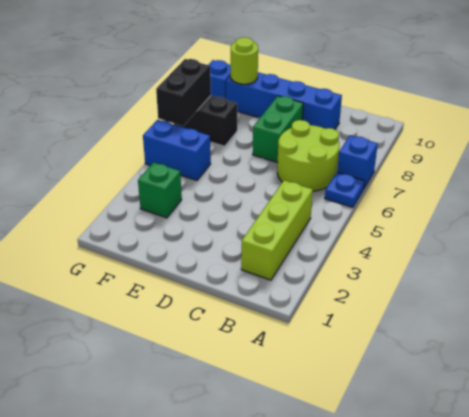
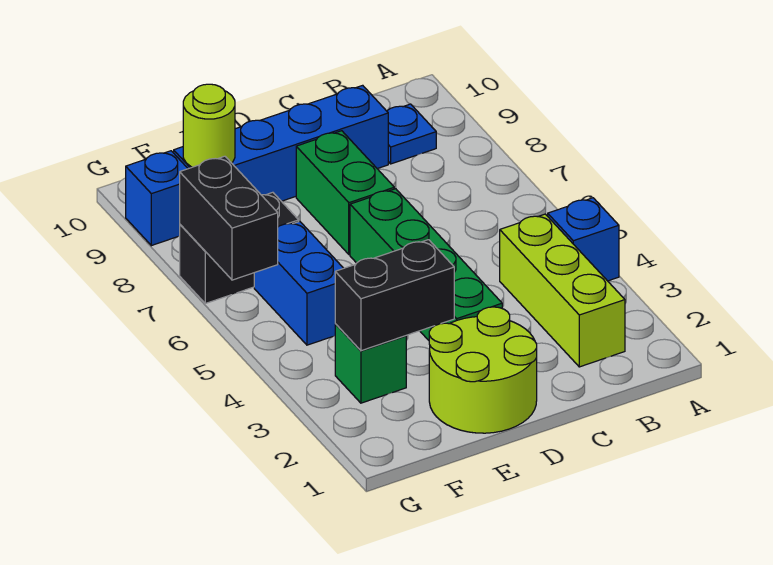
blue 1x1 plate [325,172,364,207] -> blue 1x1 plate moved to [387,104,436,164]
blue 1x1 brick [337,135,378,188] -> blue 1x1 brick moved to [548,198,619,281]
lime 2x2 round brick [277,120,339,191] -> lime 2x2 round brick moved to [429,307,537,433]
none -> green 1x4 brick [350,189,502,340]
none -> black 1x2 brick [335,240,454,351]
blue 1x2 brick [143,120,211,180] -> blue 1x2 brick turned to [254,221,344,345]

